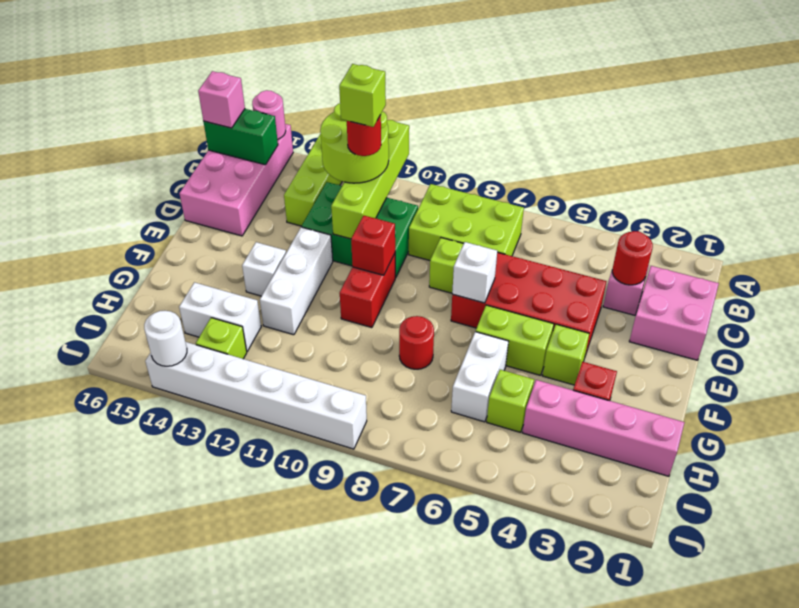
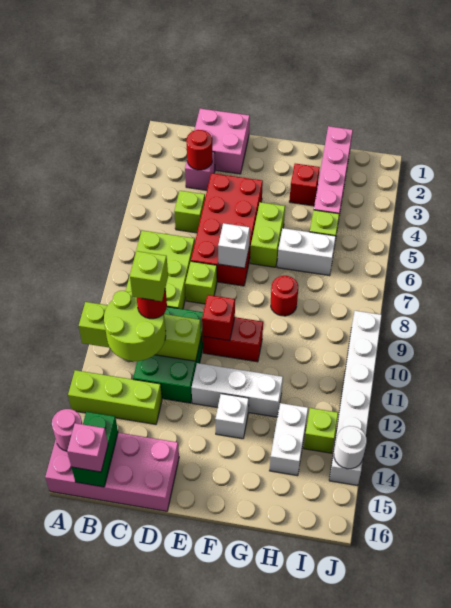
lime 1x1 brick [542,324,589,385] -> lime 1x1 brick moved to [174,191,205,233]

